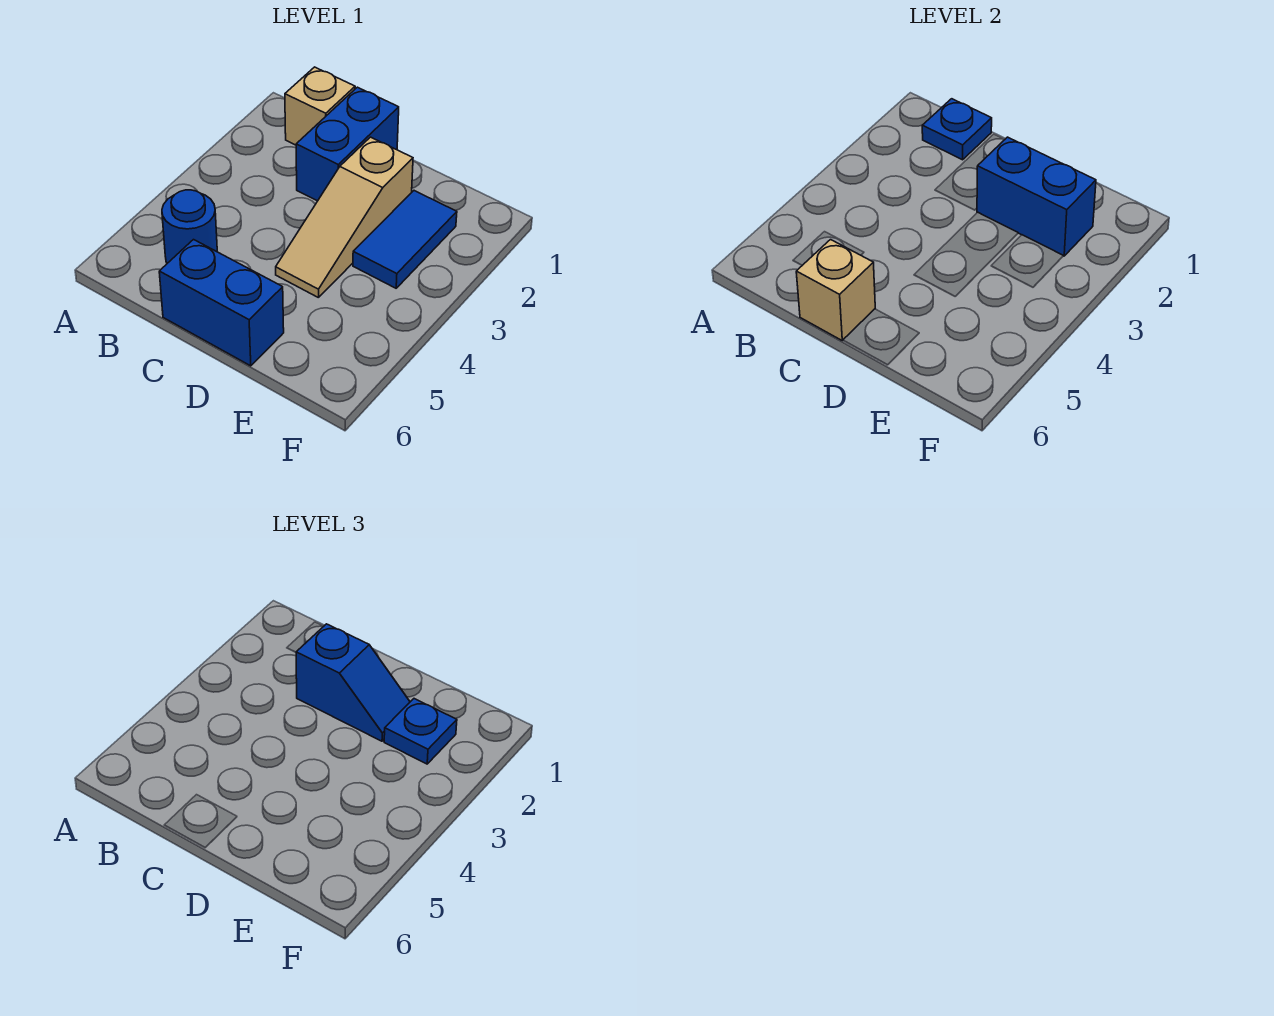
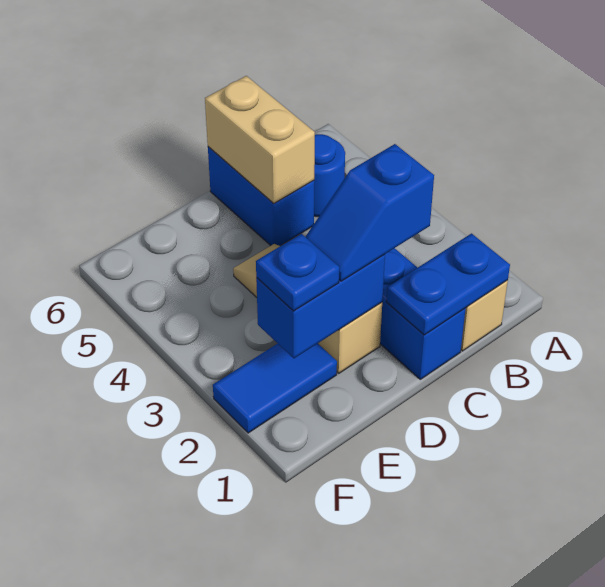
blue 1x1 plate [922,99,992,160] -> blue 1x2 plate [386,234,510,335]
blue 1x2 brick [159,240,284,366] -> blue 1x2 brick turned to [208,147,314,246]
tan 1x1 brick [796,240,875,340] -> tan 1x2 brick [205,76,315,203]
blue 1x2 tile [353,191,457,288] -> blue 1x2 tile turned to [213,344,337,433]

